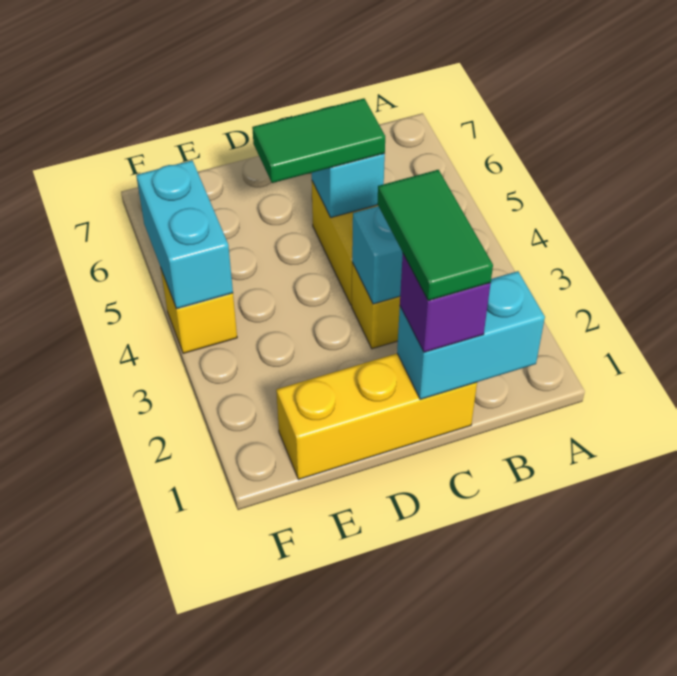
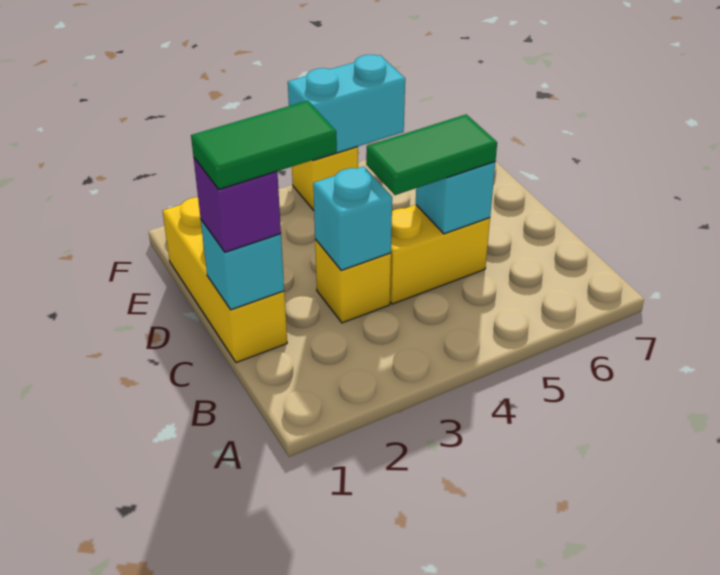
cyan 1x2 brick [397,271,545,399] -> cyan 1x1 brick [201,220,284,310]
green 1x2 tile [252,98,385,183] -> green 1x2 tile turned to [366,114,497,195]

